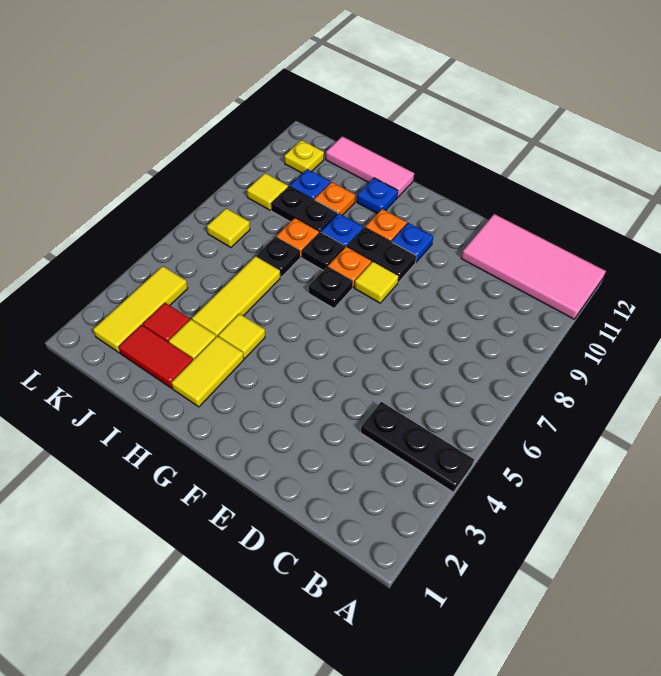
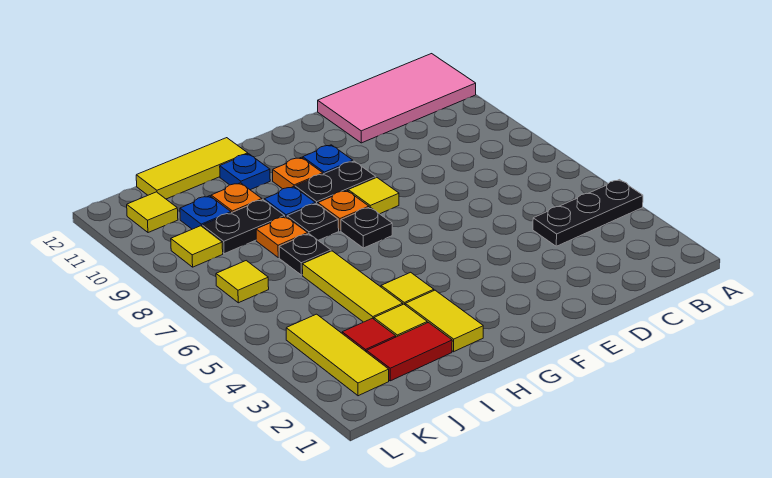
pink 1x3 tile [326,136,414,198] -> yellow 1x3 tile [136,138,248,199]
yellow 1x1 plate [284,140,324,173] -> yellow 1x1 tile [127,192,178,233]

